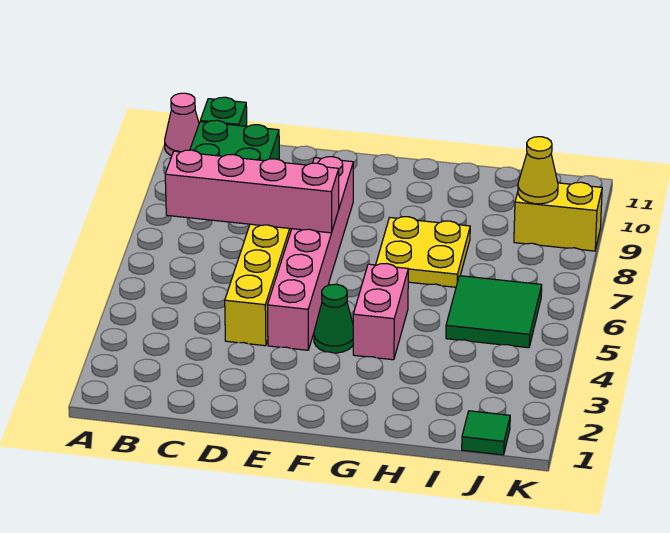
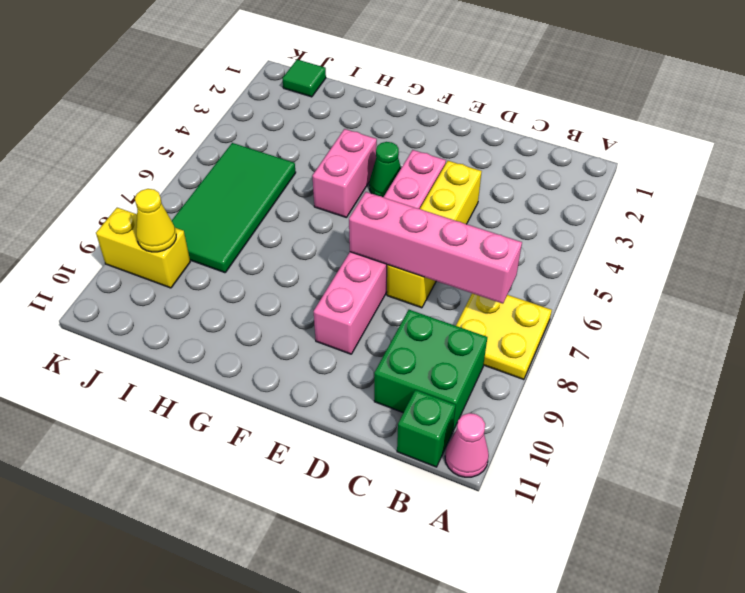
yellow 2x2 plate [376,217,470,287] -> yellow 2x2 plate moved to [456,293,552,380]
green 2x2 tile [446,276,542,348] -> green 2x4 tile [172,143,296,273]

